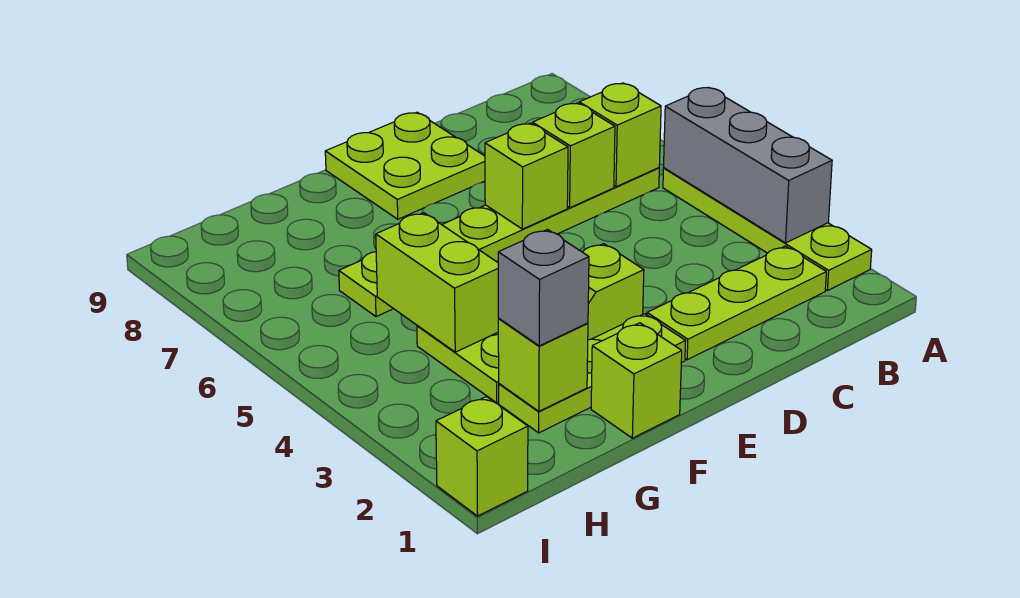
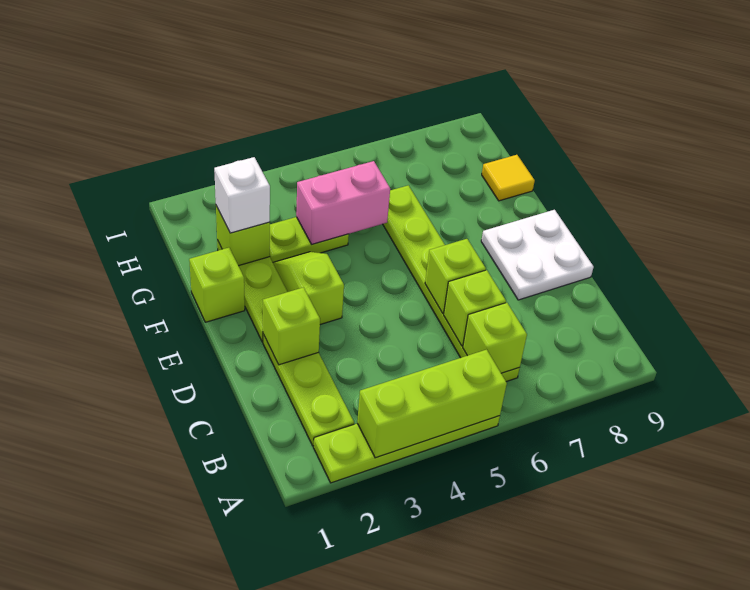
grey 1x3 brick [664,87,832,243] -> lime 1x3 brick [357,350,507,458]
lime 2x2 plate [325,112,485,219] -> white 2x2 plate [481,210,594,300]
grey 1x1 brick [498,230,589,346] -> white 1x1 brick [214,157,270,233]
lime 1x2 brick [376,213,499,352] -> pink 1x2 brick [296,161,390,244]
none -> yellow 1x1 tile [482,155,535,201]
lime 1x1 brick [436,397,528,516] -> lime 1x1 brick moved to [263,287,320,365]

